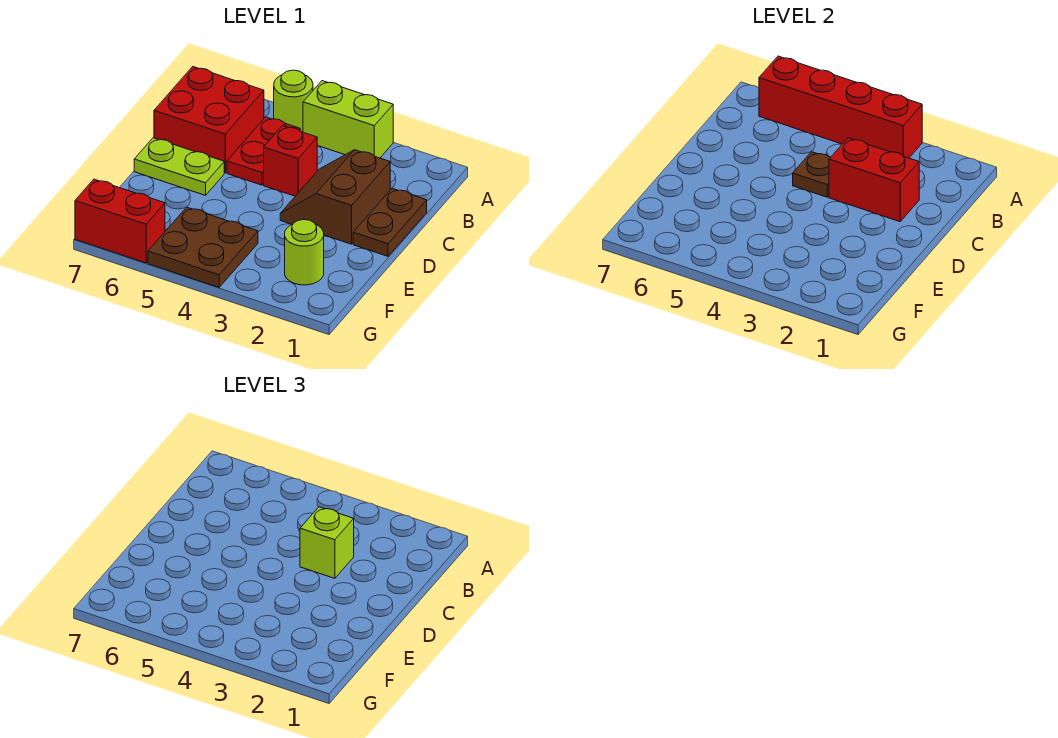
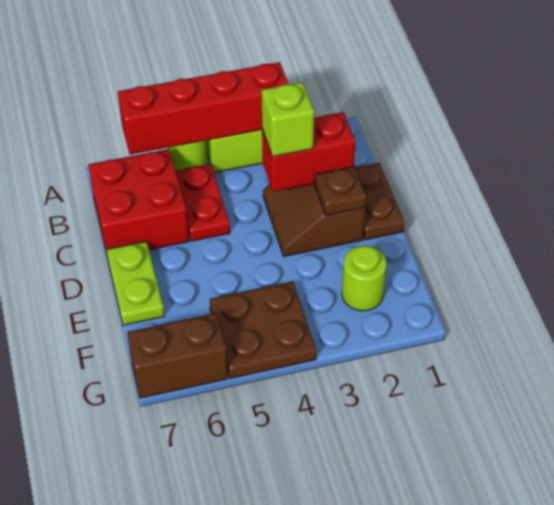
red 1x1 brick [264,126,317,196] -> none
brown 1x1 plate [793,152,830,197] -> brown 1x1 plate moved to [315,167,366,215]
lime 1x2 plate [134,138,224,195] -> lime 1x2 plate turned to [106,241,164,325]
red 1x2 brick [75,179,165,263] -> brown 1x2 brick [127,313,228,398]

